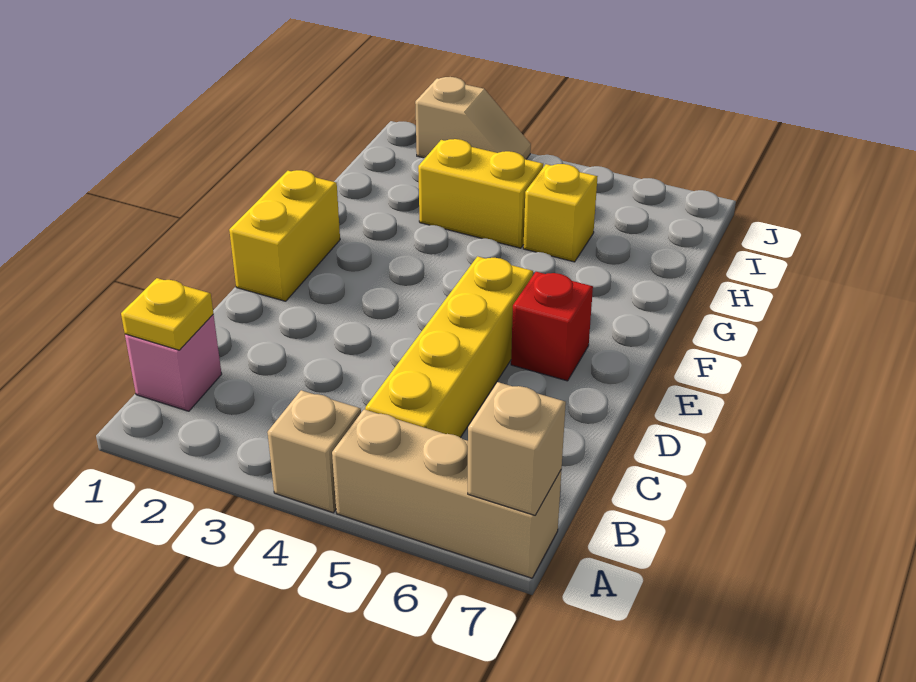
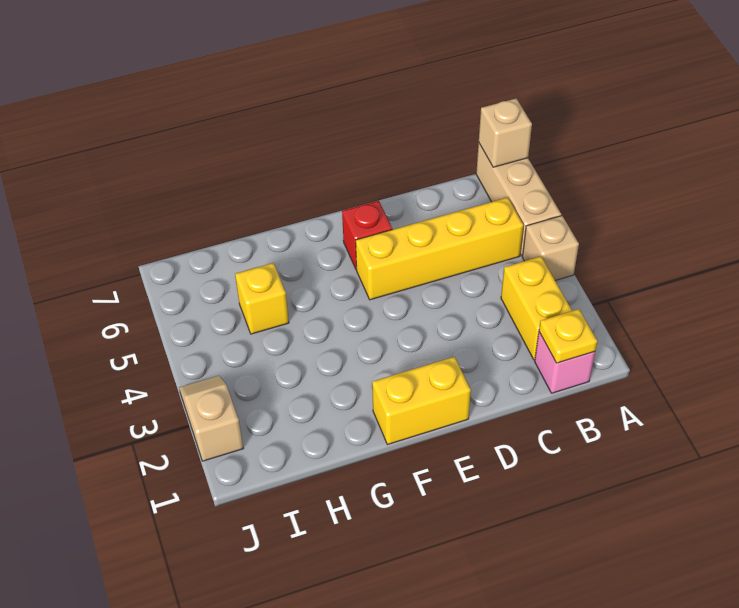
yellow 1x2 brick [418,139,543,248] -> yellow 1x2 brick moved to [501,257,572,360]

